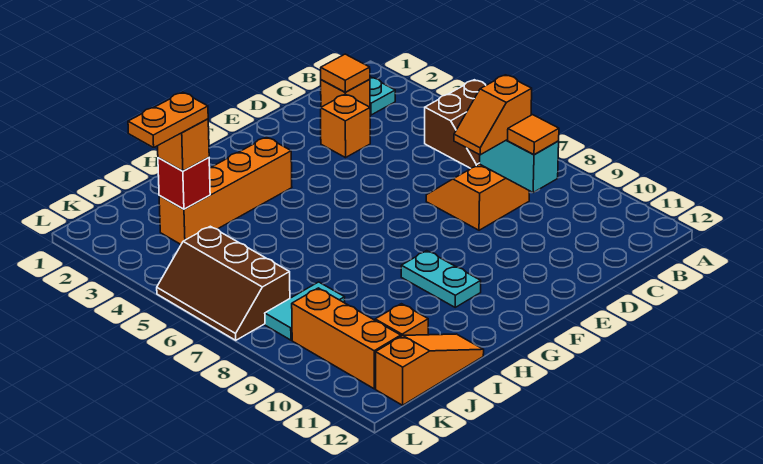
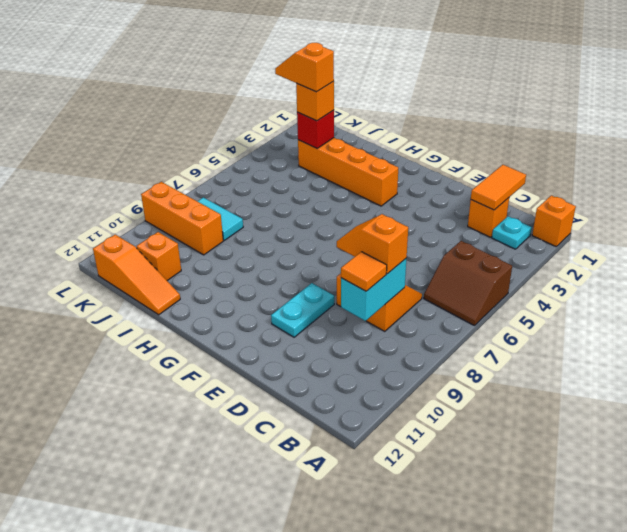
orange 1x1 tile [321,54,370,92] -> orange 1x2 tile [471,165,526,210]
orange 1x1 brick [321,94,370,158] -> orange 1x1 brick moved to [532,195,576,246]
cyan 1x2 plate [401,251,481,307] -> cyan 1x2 plate moved to [271,283,334,337]
orange 1x2 plate [128,92,208,148] -> orange 1x2 slope [275,43,334,92]
brown 2x3 slope [157,226,290,340] -> none
orange 1x3 brick [292,288,401,389] -> orange 1x3 brick turned to [141,182,223,255]

